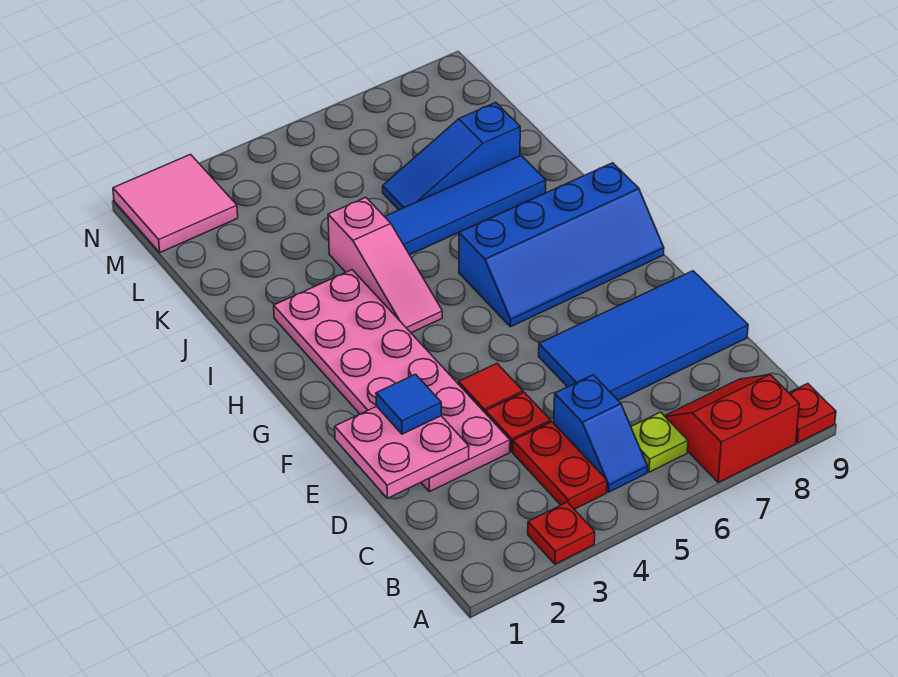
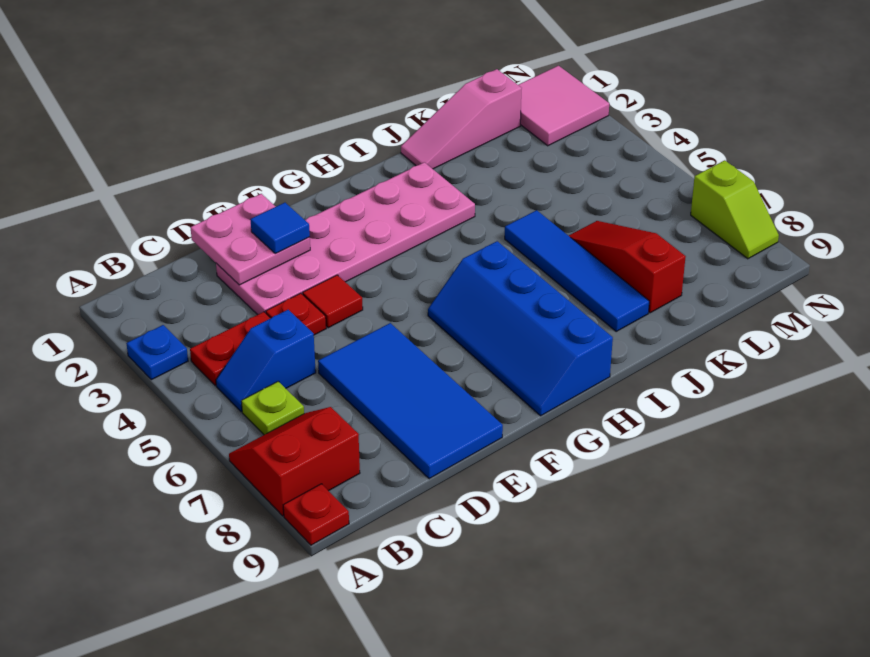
red 1x1 plate [528,502,595,564] -> blue 1x1 plate [126,325,188,380]
red 2x2 slope [665,375,799,482] -> red 2x2 slope turned to [229,407,360,516]
pink 1x3 slope [328,197,442,333] -> pink 1x3 slope moved to [401,69,522,169]
blue 1x3 slope [383,103,520,210] -> red 1x3 slope [569,221,686,313]
none -> lime 1x2 slope [691,160,779,259]

